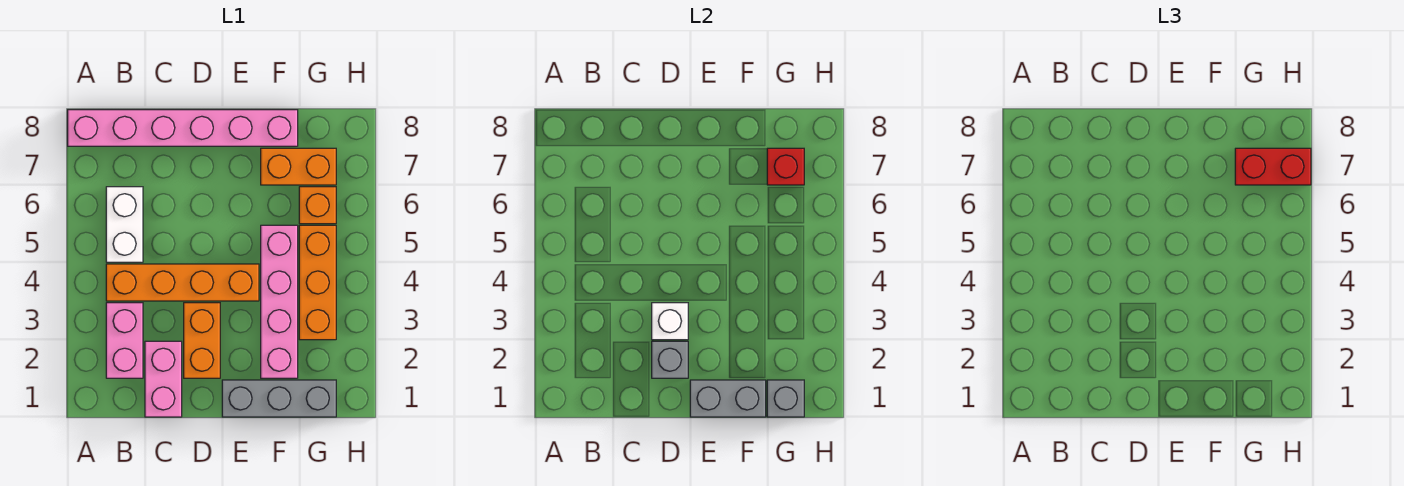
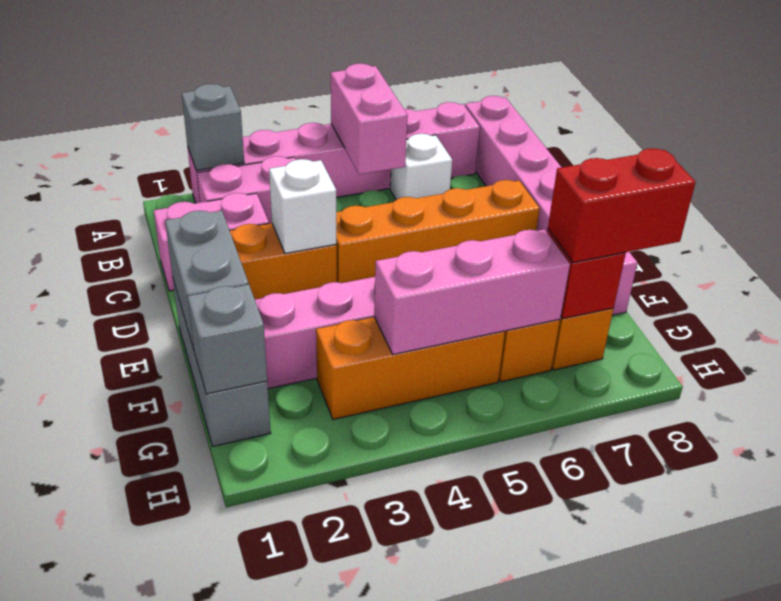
none -> pink 1x6 brick [187,102,480,203]
none -> pink 1x2 brick [331,64,408,174]
orange 1x4 brick [106,264,259,301] -> orange 1x4 brick turned to [336,180,540,283]
white 1x2 brick [106,187,143,262] -> white 1x1 brick [390,134,452,200]
grey 1x1 brick [652,341,688,378] -> grey 1x1 brick moved to [182,84,244,171]
none -> pink 1x3 brick [374,229,570,355]
red 1x2 brick [1235,148,1311,185] -> red 1x2 brick turned to [548,149,696,263]

